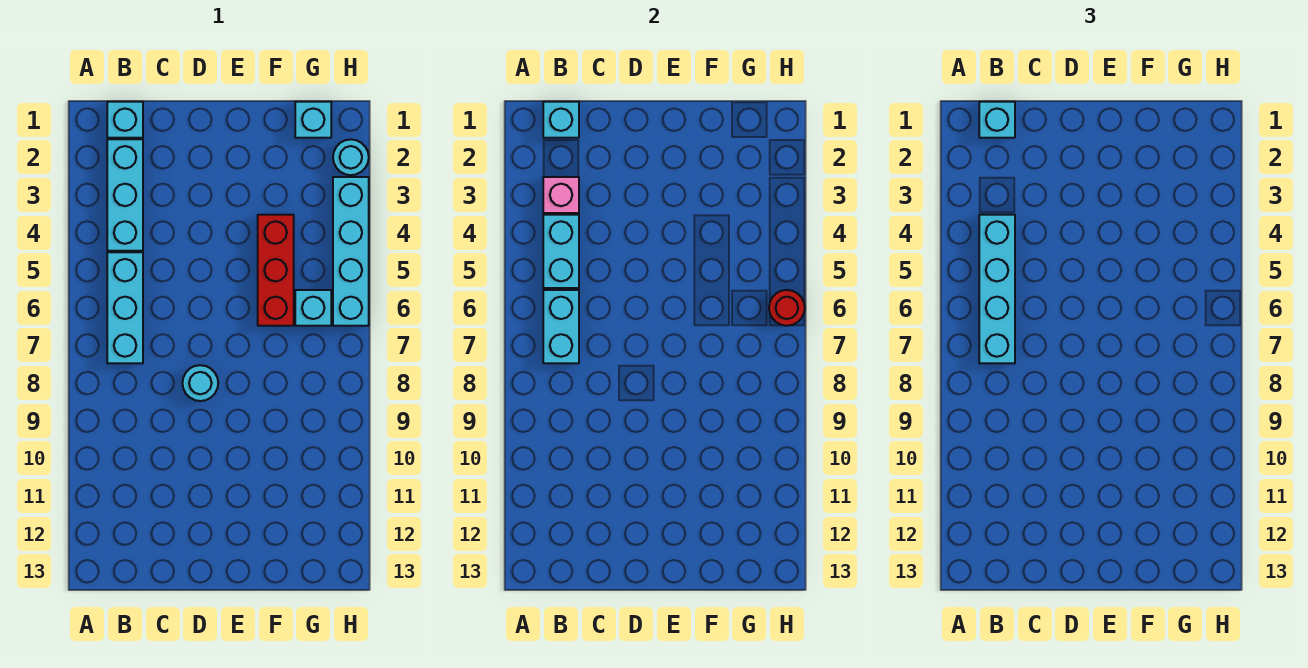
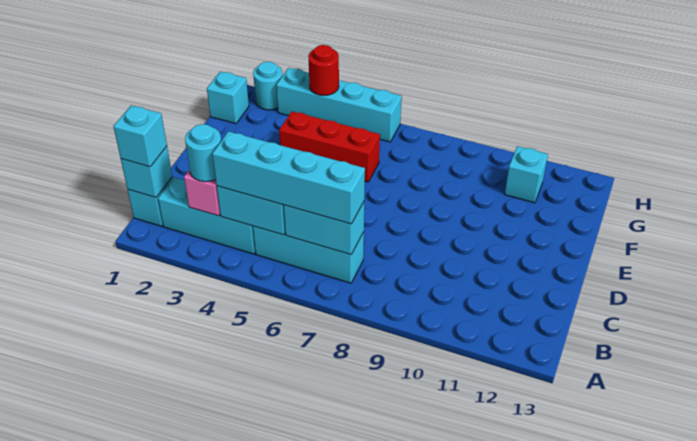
cyan 1x1 round brick [183,365,218,401] -> cyan 1x1 round brick moved to [185,124,221,182]
cyan 1x1 brick [295,290,331,326] -> cyan 1x1 brick moved to [505,146,548,203]
red 1x1 round brick [769,290,805,326] -> red 1x1 round brick moved to [308,45,339,95]

